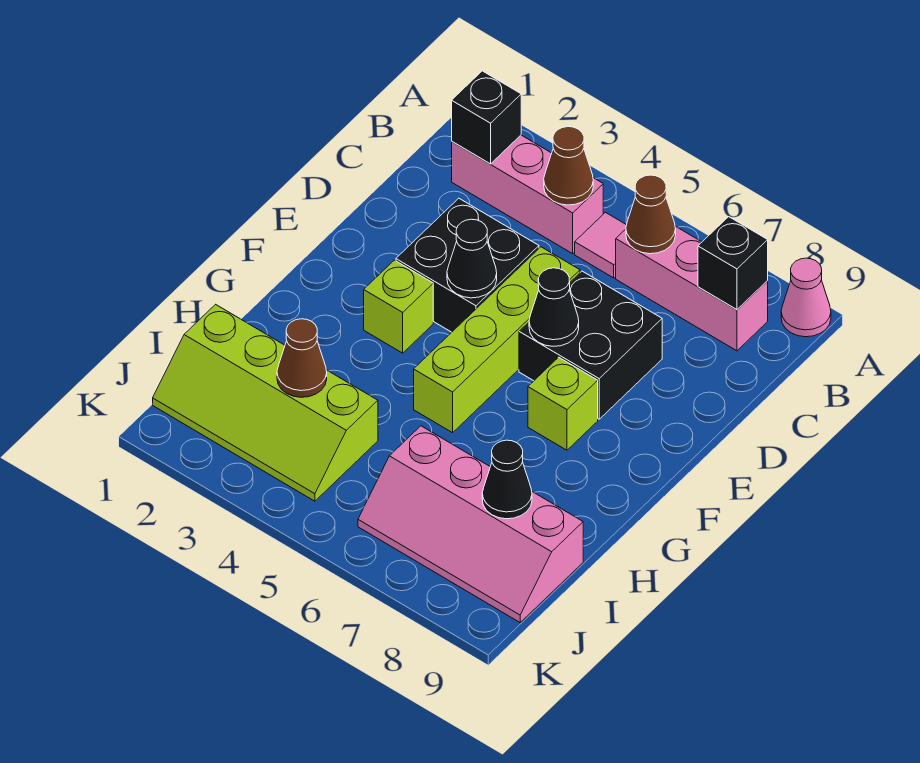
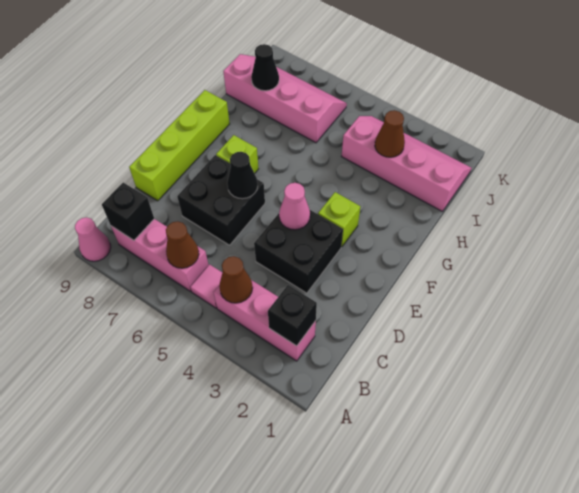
lime 1x4 brick [414,247,580,433] -> lime 1x4 brick moved to [129,90,230,201]
black 1x1 cone [447,219,497,298] -> pink 1x1 cone [279,183,310,230]
lime 2x4 slope [153,304,378,501] -> pink 2x4 slope [342,116,472,212]

